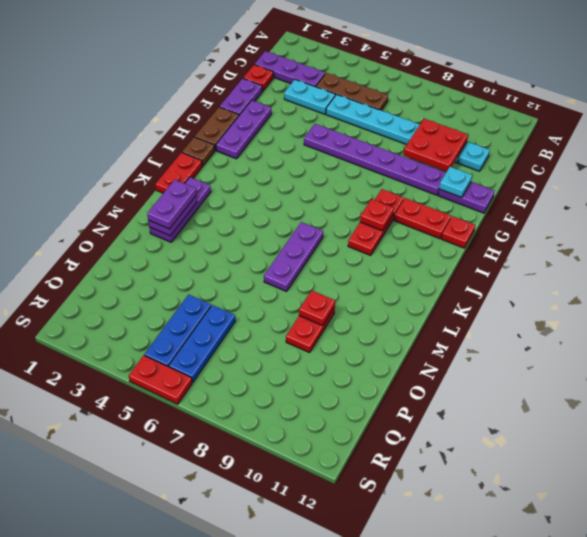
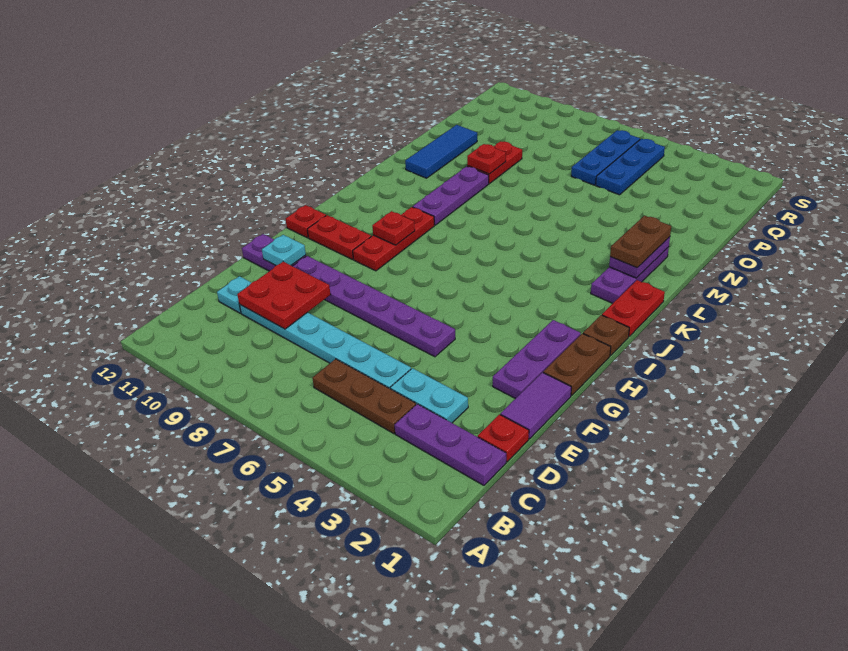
purple 1x2 plate [220,78,262,115] -> purple 1x2 tile [500,372,571,439]
purple 1x3 plate [264,222,323,291] -> purple 1x3 plate moved to [413,166,489,225]
purple 1x2 plate [147,180,196,229] -> brown 1x2 plate [610,216,671,268]
none -> blue 1x3 tile [405,125,477,178]
red 1x2 plate [129,355,192,404] -> none

